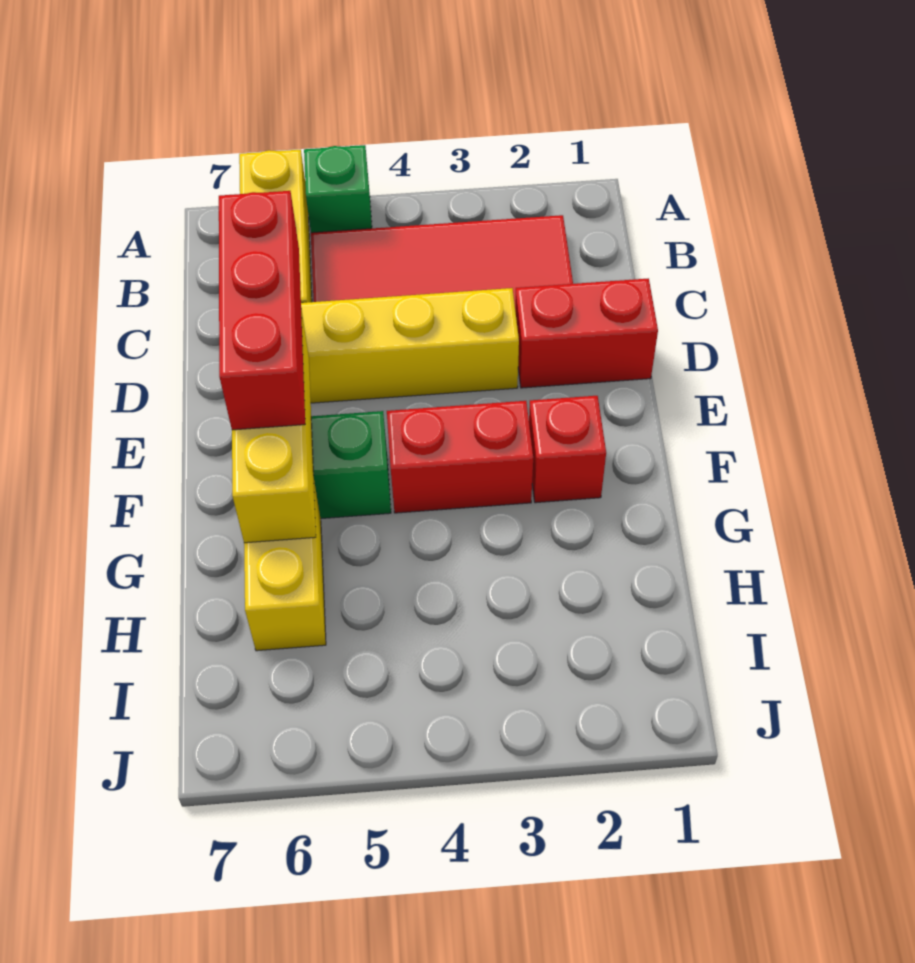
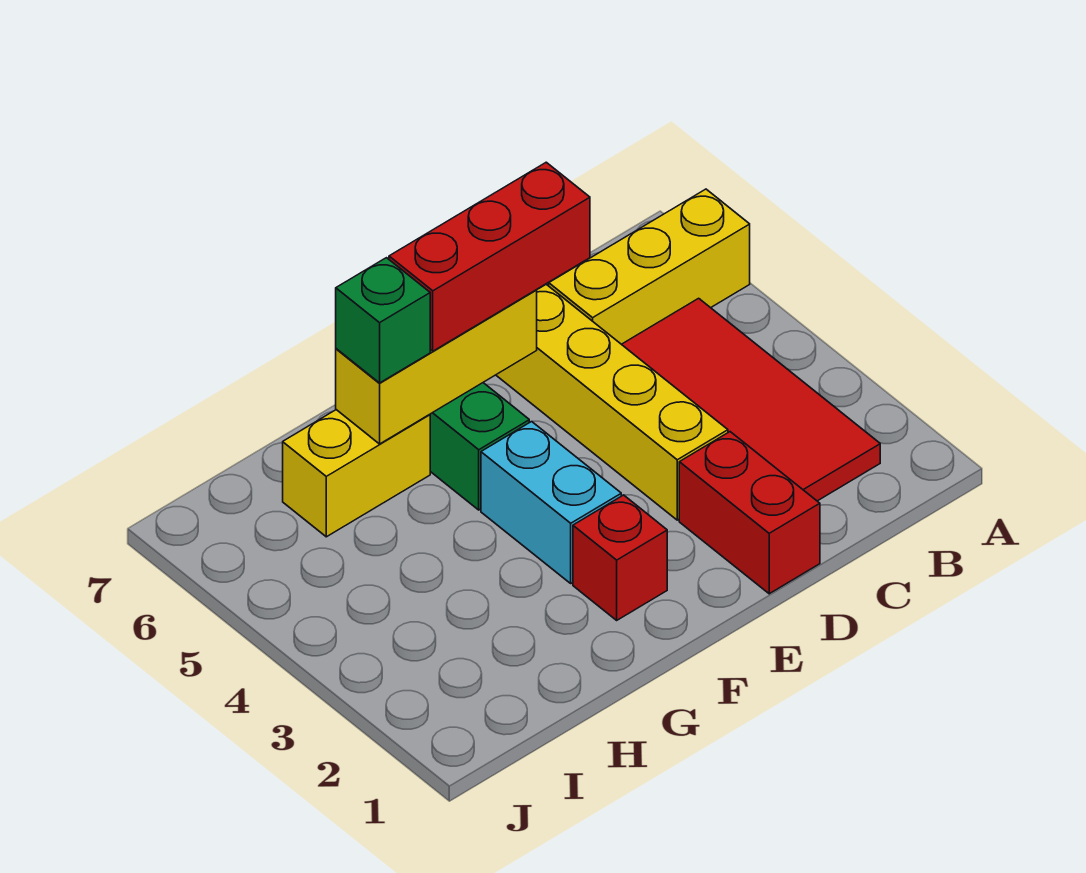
green 1x1 brick [304,145,372,233] -> green 1x1 brick moved to [336,258,430,383]
red 1x2 brick [387,401,533,513] -> cyan 1x2 brick [481,422,621,583]

